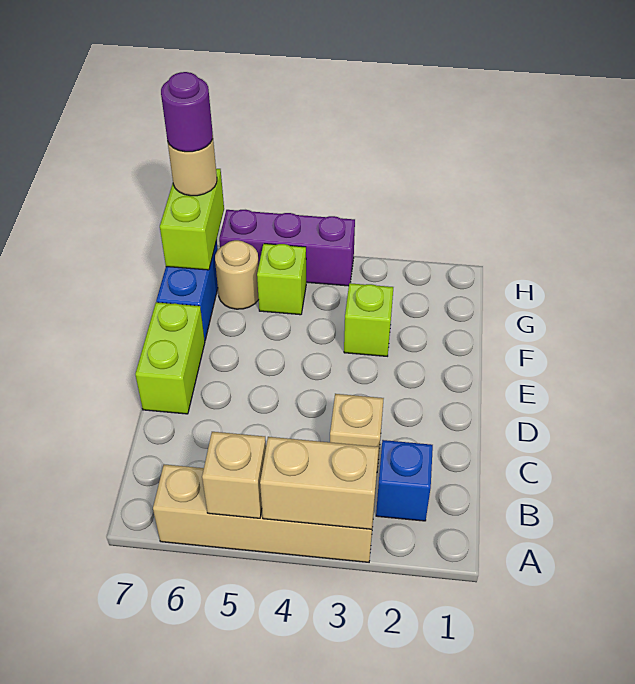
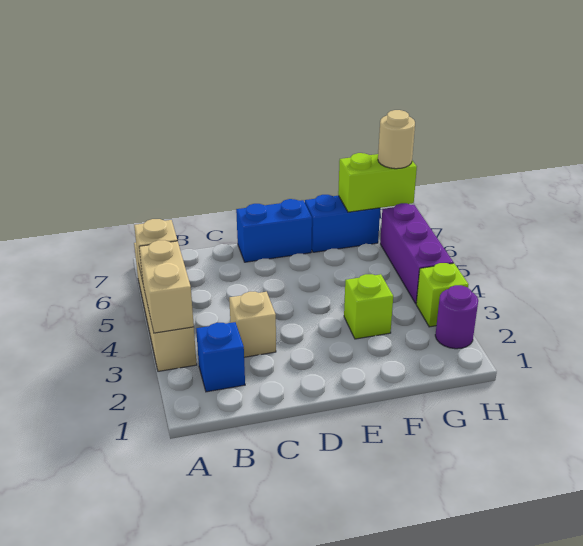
lime 1x2 brick [135,302,205,414] -> blue 1x2 brick [236,199,312,262]
lime 1x1 brick [257,244,306,315] -> lime 1x1 brick moved to [416,263,469,327]
tan 1x1 round brick [215,240,259,309] -> none
purple 1x1 round brick [161,72,213,152] -> purple 1x1 round brick moved to [435,285,478,349]

